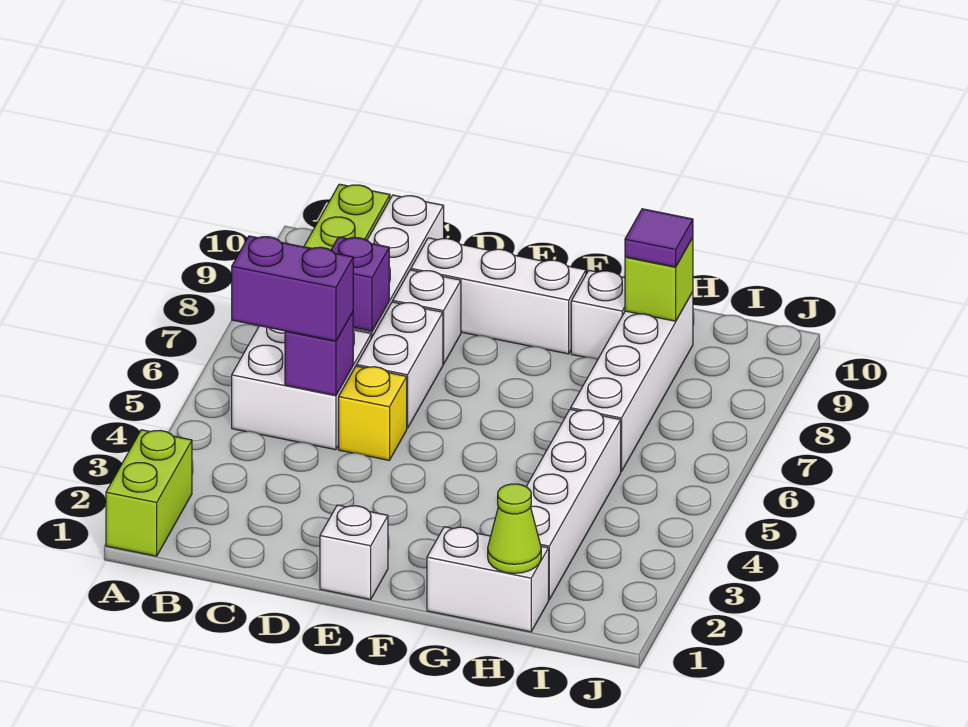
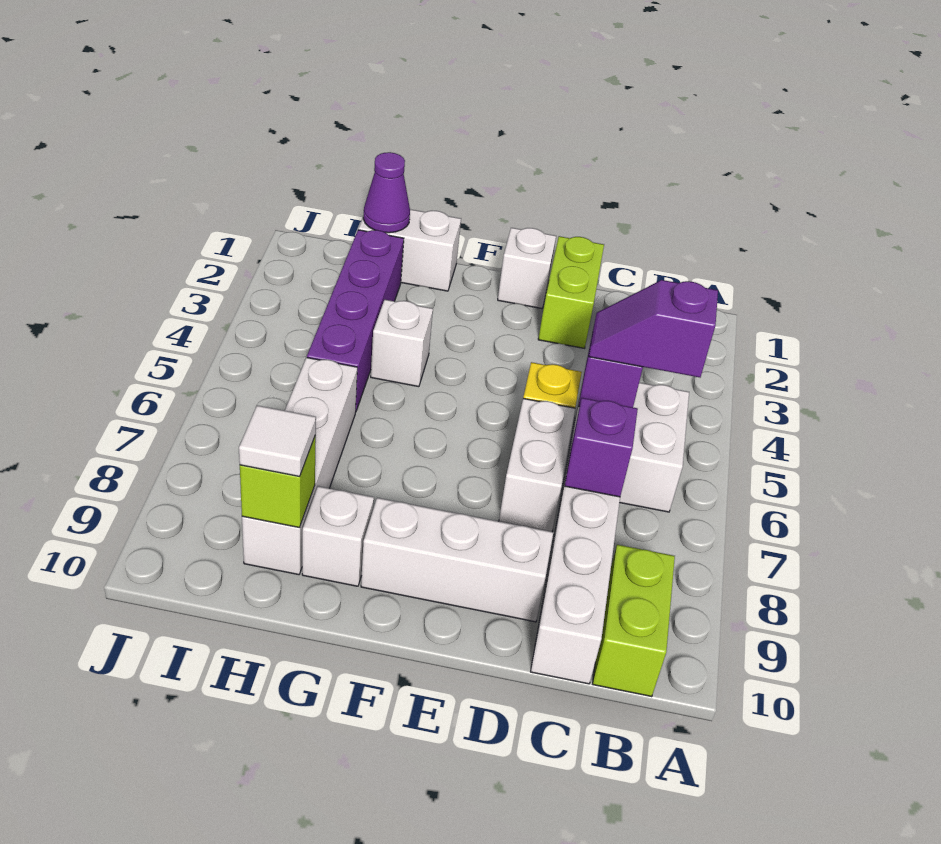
lime 1x2 brick [106,430,192,556] -> lime 1x2 brick moved to [538,236,604,348]
purple 1x2 brick [232,236,353,341] -> purple 1x2 slope [589,280,718,377]
white 1x1 brick [393,270,461,364] -> white 1x1 brick moved to [371,300,433,387]
lime 1x1 cone [488,484,541,573] -> purple 1x1 cone [363,152,410,233]
white 1x4 brick [526,409,621,599] -> purple 1x4 brick [307,230,404,411]
purple 1x1 tile [625,209,693,267] -> white 1x1 tile [239,405,316,476]

